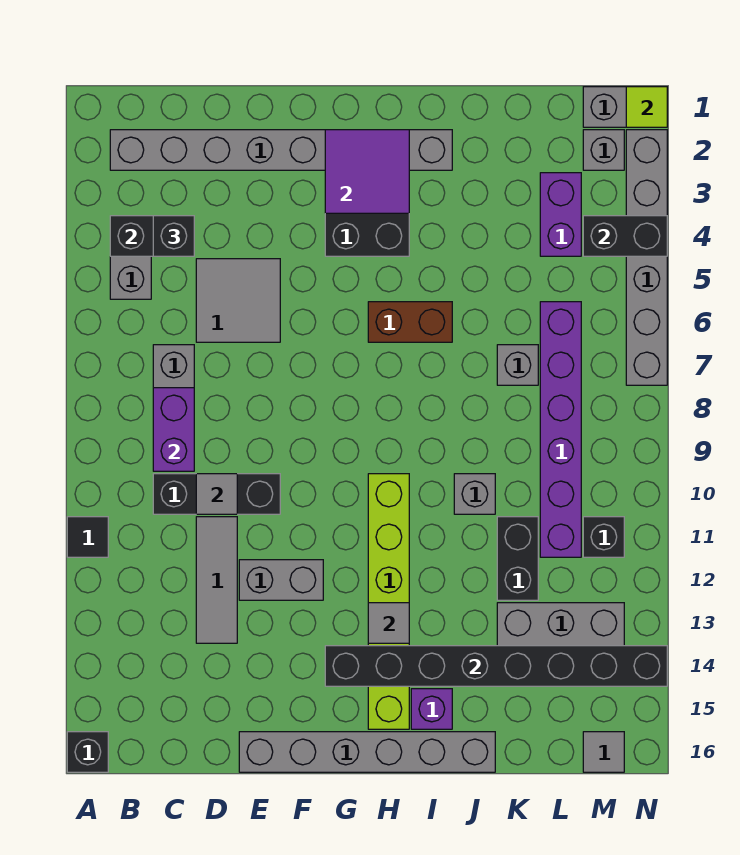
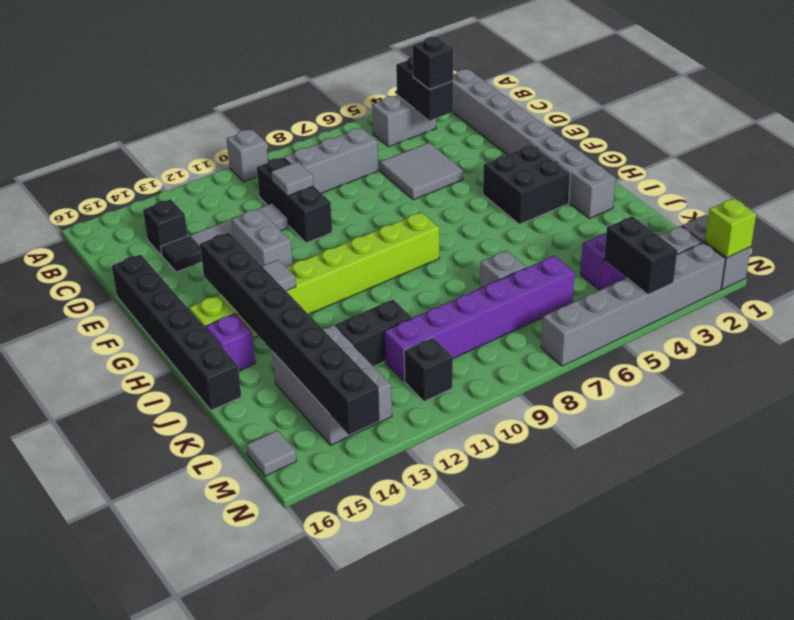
black 1x1 tile [67,517,108,557] -> black 1x1 tile moved to [161,236,202,272]
black 1x1 brick [67,732,108,772] -> black 1x1 brick moved to [143,199,188,255]
purple 1x2 brick [153,388,194,471] -> none
grey 1x6 brick [239,732,495,772] -> black 1x6 brick [112,254,241,410]
purple 2x2 tile [325,130,409,213] -> none
brown 1x2 brick [368,302,452,342] -> none
lime 1x6 brick [368,474,409,729] -> lime 1x8 brick [189,212,439,338]
grey 1x1 brick [454,474,495,514] -> grey 1x1 brick moved to [227,129,268,182]
lime 1x1 tile [626,87,667,127] -> lime 1x1 brick [705,198,756,258]

